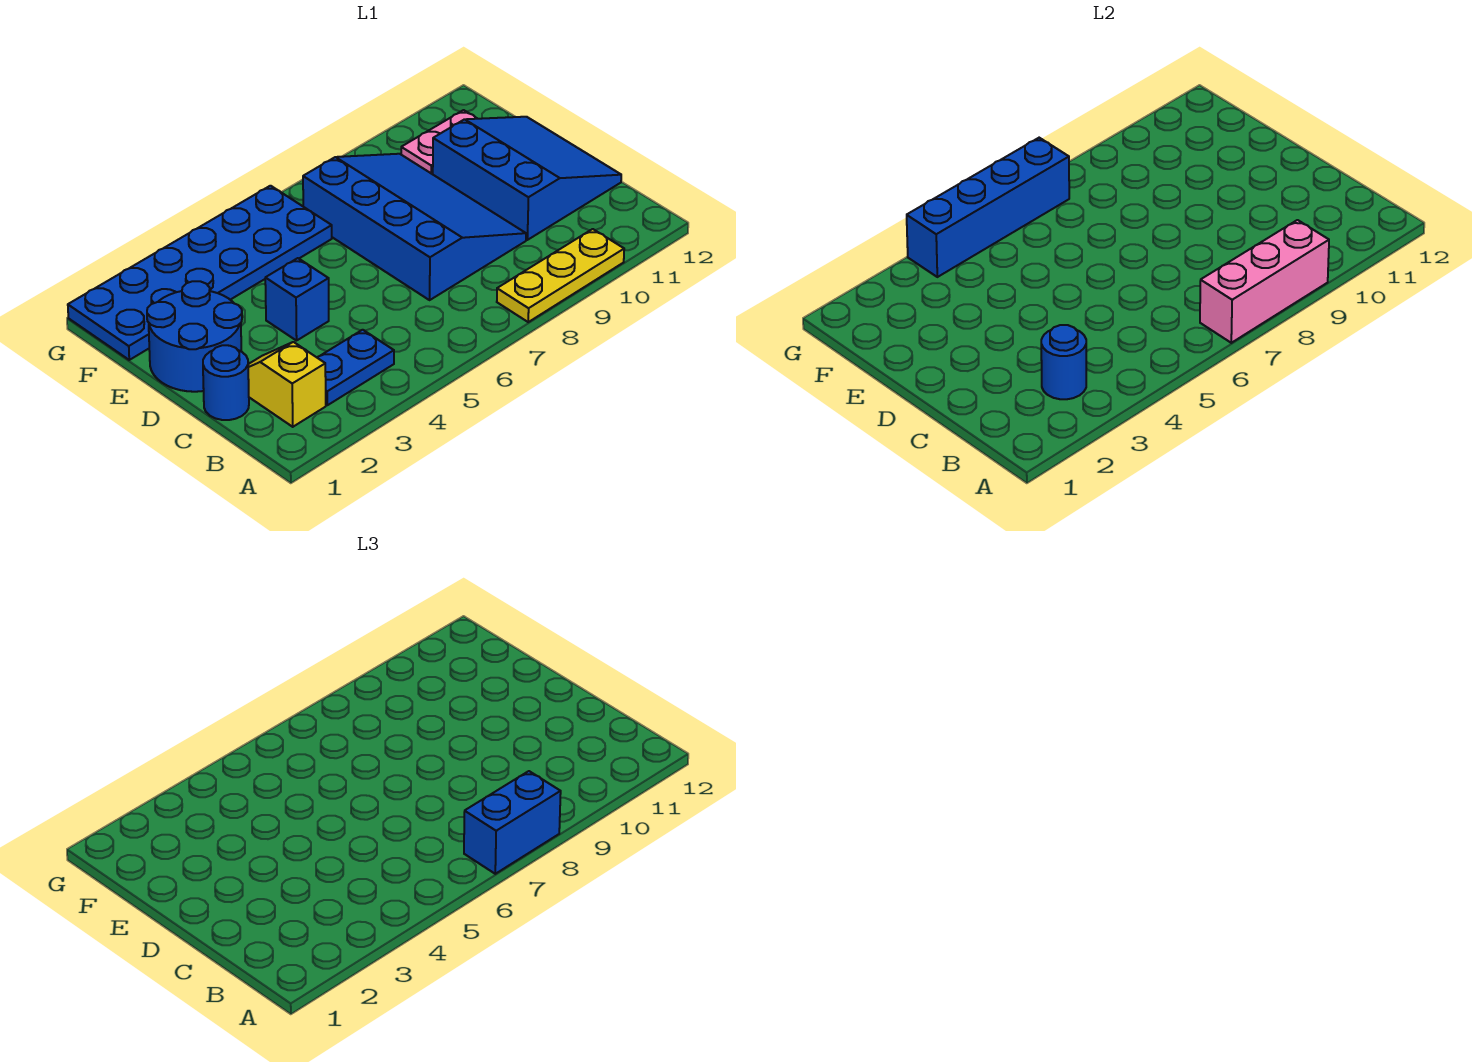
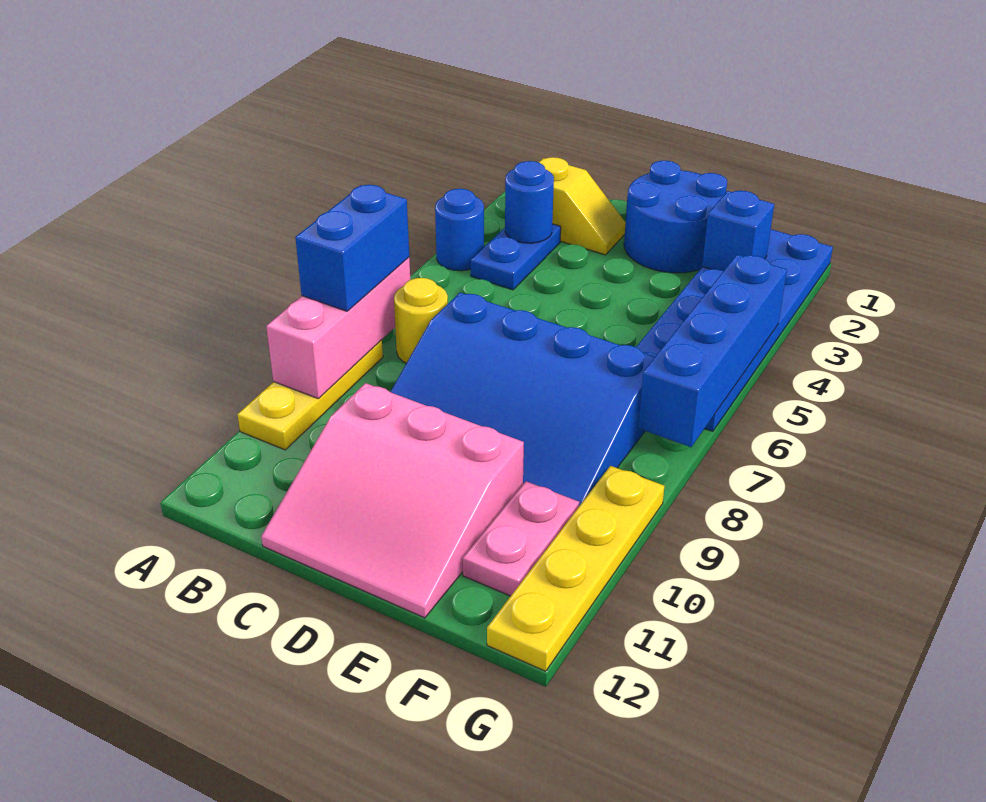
none -> yellow 1x1 round brick [394,278,448,363]
blue 1x1 round brick [203,345,249,420] -> blue 1x1 round brick moved to [435,189,484,271]
blue 3x3 slope [433,117,621,240] -> pink 3x3 slope [261,383,524,618]
blue 1x1 brick [265,258,329,341] -> blue 1x1 brick moved to [702,191,774,271]
none -> yellow 1x4 plate [487,466,664,671]

